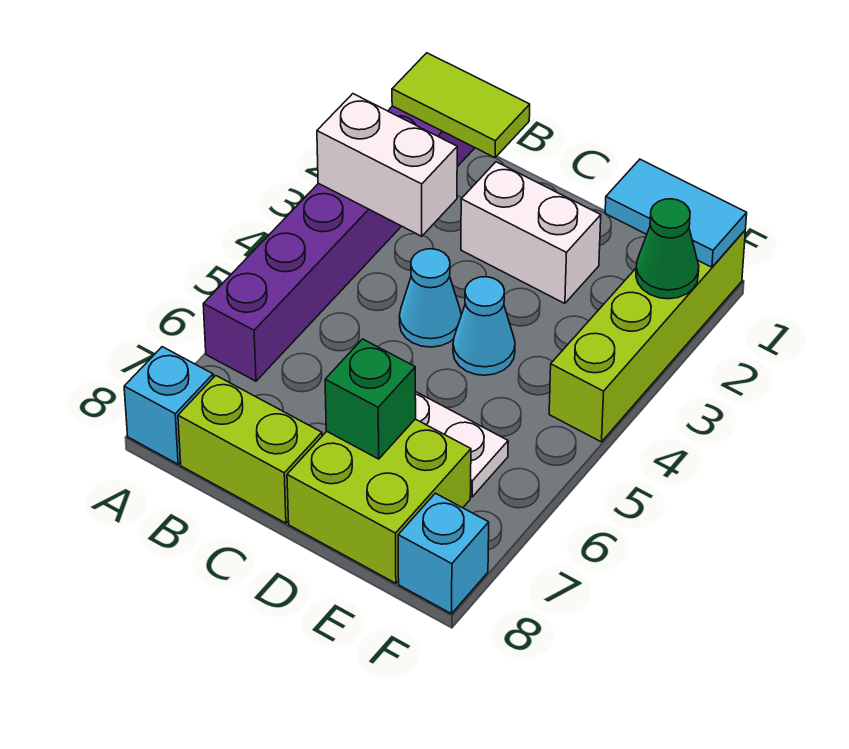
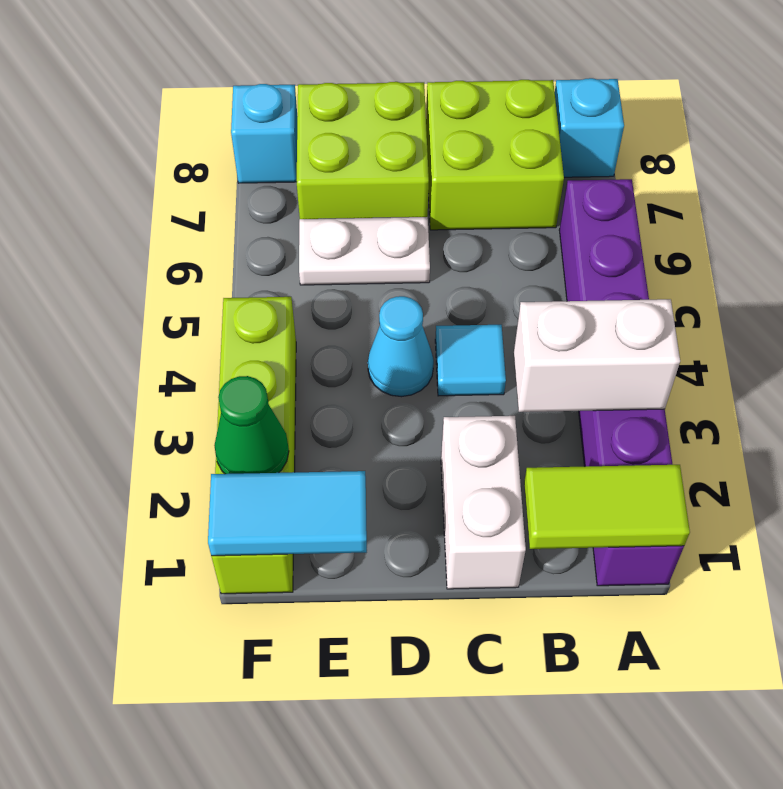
lime 1x2 brick [178,376,322,523] -> lime 2x2 brick [426,80,564,230]
white 1x2 brick [461,162,601,304] -> white 1x2 brick turned to [441,416,526,589]
cyan 1x1 cone [399,249,461,347] -> cyan 1x1 tile [435,325,506,396]
green 1x1 brick [325,339,416,459] -> none

